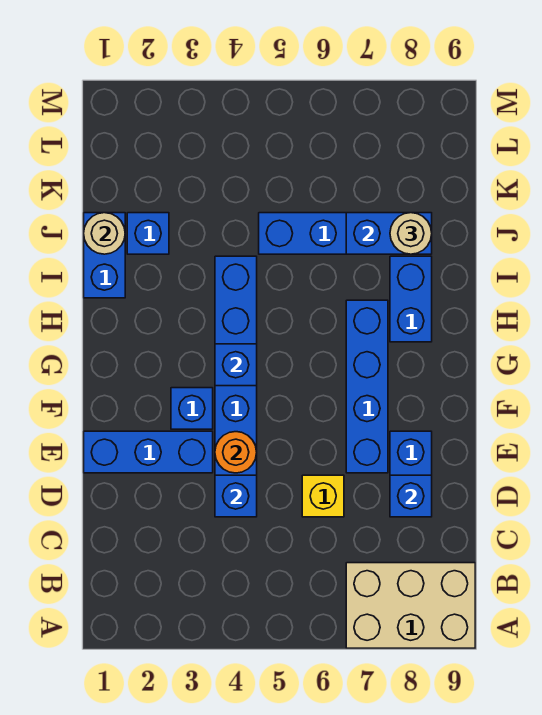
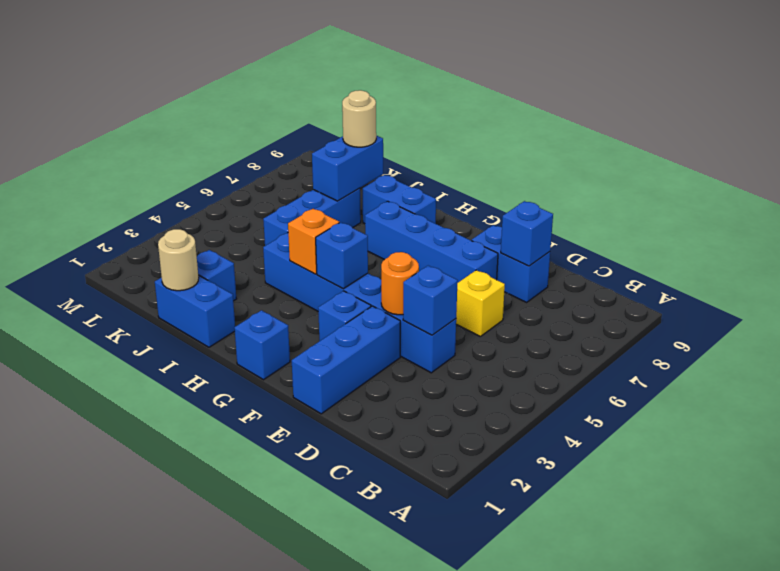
tan 2x3 brick [346,563,475,648] -> none
none -> blue 1x1 brick [234,310,290,380]
none -> orange 1x1 brick [288,209,339,274]

